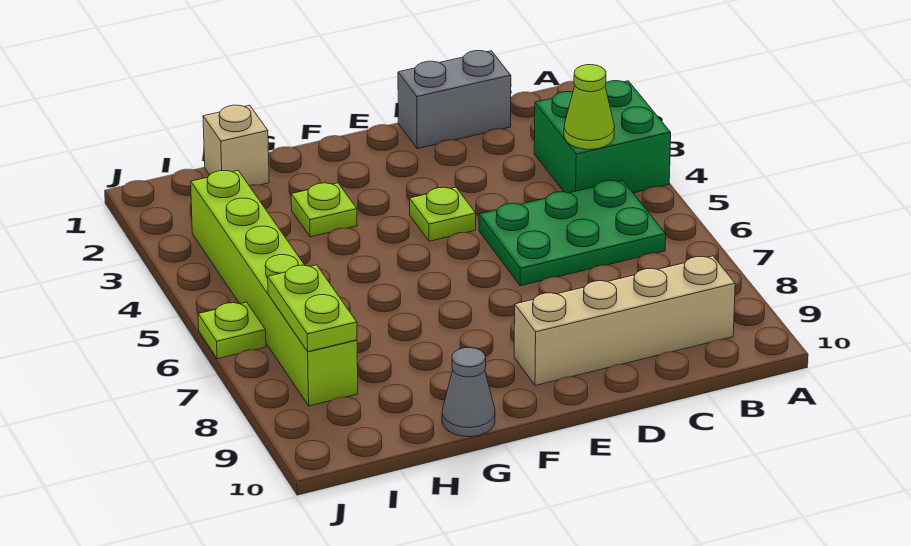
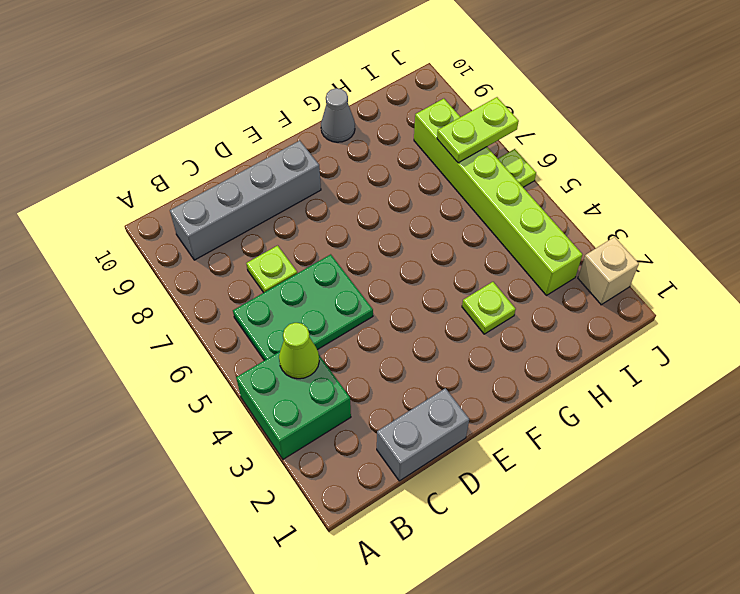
tan 1x4 brick [514,256,735,386] -> grey 1x4 brick [170,141,321,260]
lime 1x1 plate [410,187,476,241] -> lime 1x1 plate moved to [246,246,297,293]
tan 1x1 brick [203,105,269,186] -> tan 1x1 brick moved to [578,237,639,305]
lime 1x2 plate [268,265,357,352] -> lime 1x2 plate turned to [437,97,519,163]

